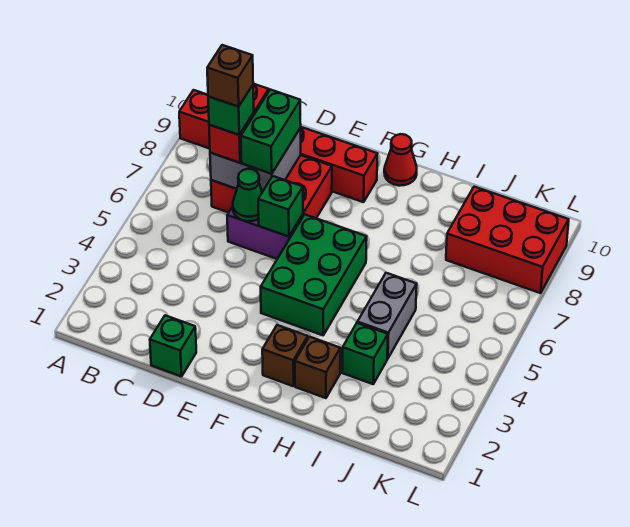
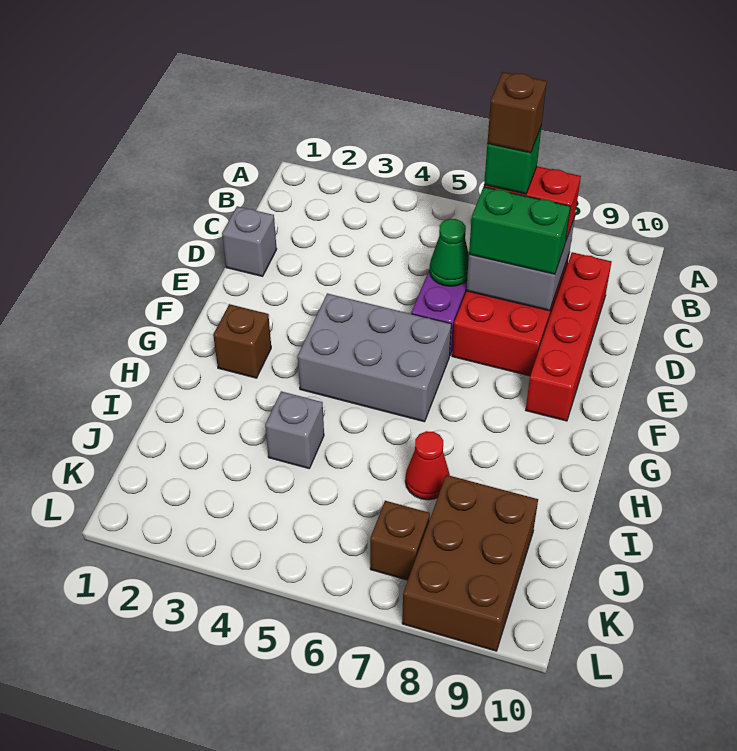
red 1x6 brick [179,90,377,202] -> red 1x4 brick [526,252,611,421]
green 1x1 brick [150,315,196,377] -> grey 1x1 brick [222,206,277,276]
green 1x1 brick [258,176,303,237] -> none
green 2x3 brick [261,215,367,335] -> grey 2x3 brick [298,293,451,422]
red 1x1 cone [384,134,417,186] -> red 1x1 cone moved to [405,431,450,500]
brown 1x1 brick [295,337,340,398] -> brown 1x1 brick moved to [370,501,430,580]
green 1x1 brick [342,323,388,384] -> none
grey 1x2 brick [357,273,417,359] -> grey 1x1 brick [265,391,324,468]
red 2x3 brick [446,187,569,293] -> brown 2x3 brick [402,475,538,651]

